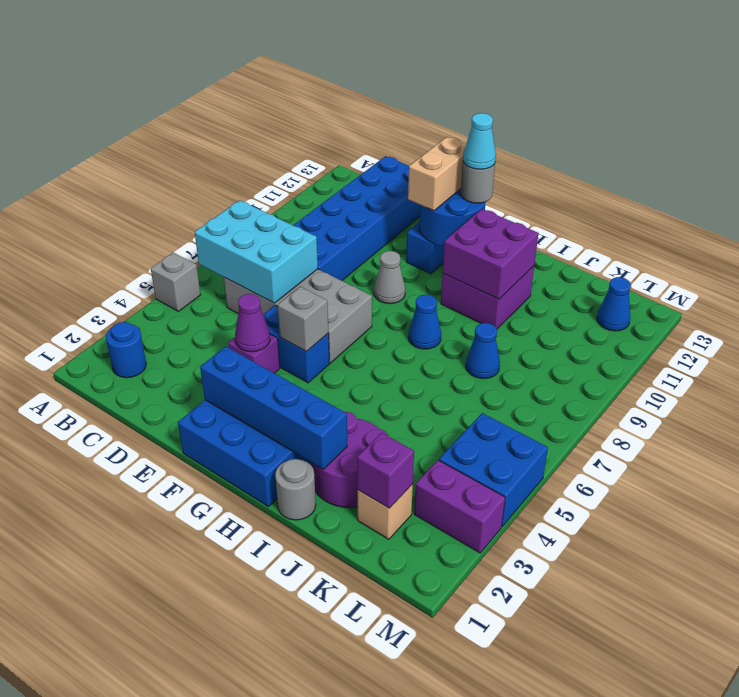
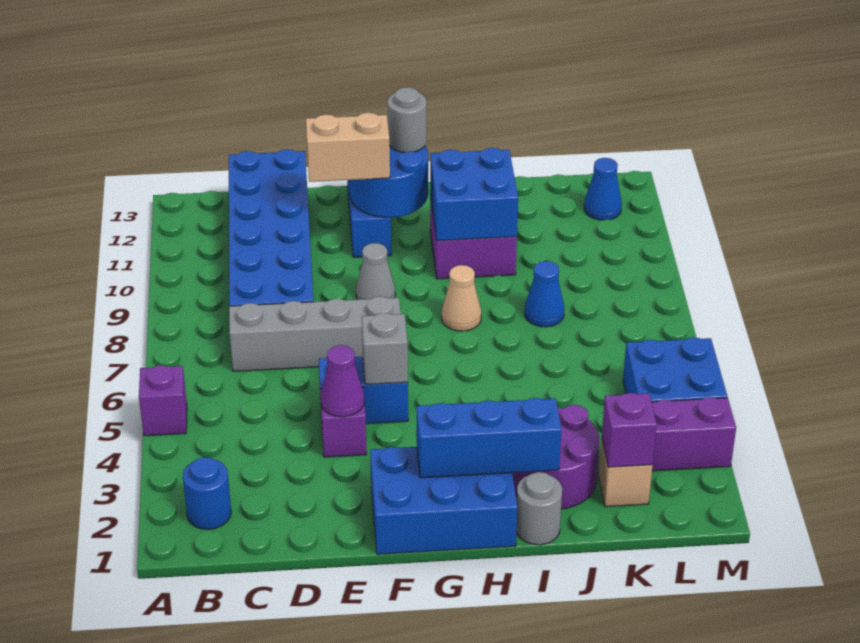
grey 1x1 brick [151,253,201,311] -> purple 1x1 brick [139,365,187,436]
cyan 2x3 brick [195,200,318,303] -> none
grey 2x4 brick [224,269,372,363] -> grey 1x4 brick [229,297,401,371]
blue 1x4 brick [200,346,347,469] -> blue 1x3 brick [417,398,561,478]
tan 1x2 brick [408,137,466,211] -> tan 1x2 brick turned to [306,113,390,182]
cyan 1x1 cone [463,113,496,169] -> none
blue 1x1 cone [408,295,441,349] -> tan 1x1 cone [442,265,481,331]
purple 2x2 brick [443,209,538,299] -> blue 2x2 brick [430,148,518,241]

